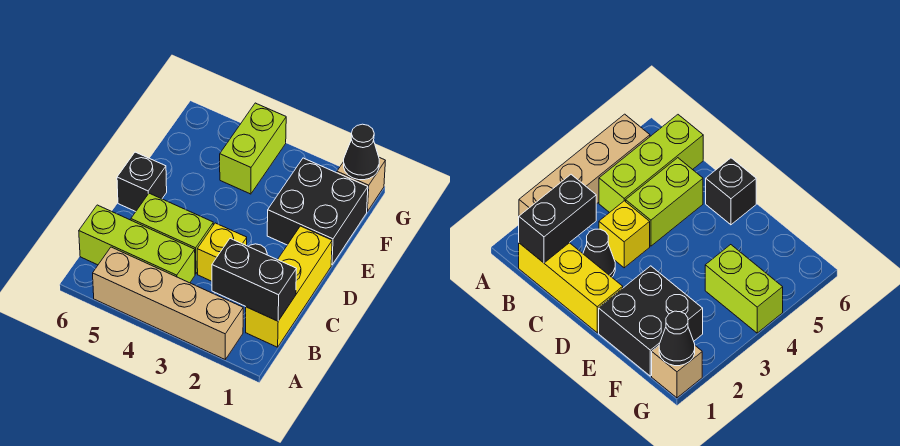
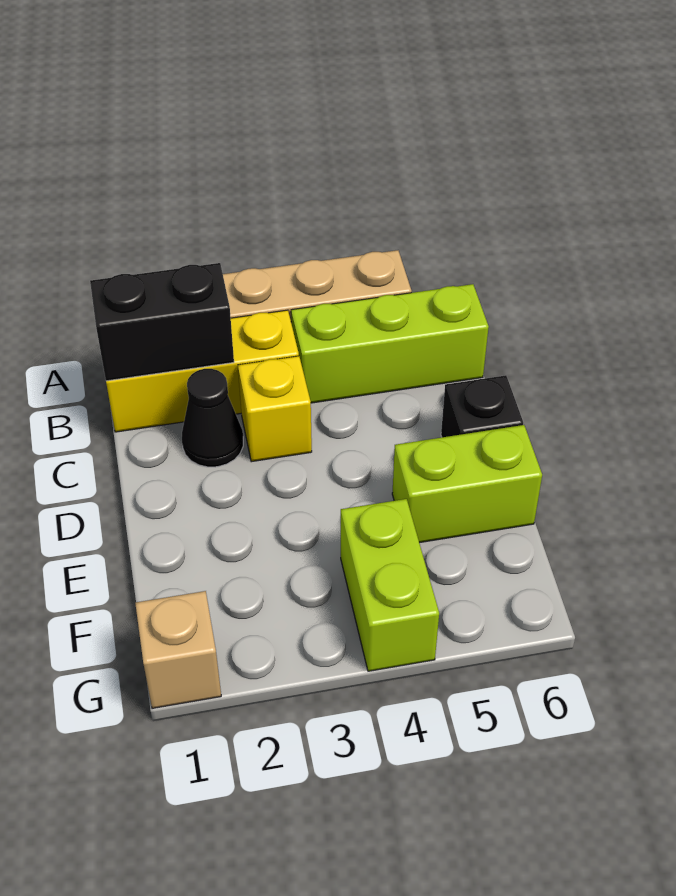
yellow 1x3 brick [246,226,332,347] -> yellow 1x3 brick turned to [106,310,299,432]
lime 1x2 brick [131,193,213,274] -> lime 1x2 brick moved to [392,425,542,543]
black 2x2 brick [267,158,368,265] -> none
black 1x1 cone [344,124,379,180] -> none

